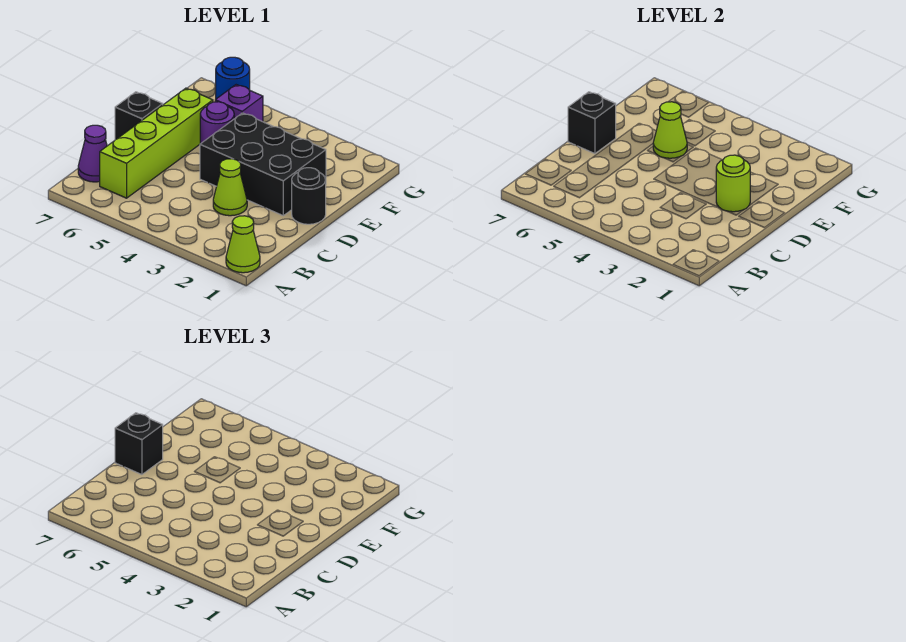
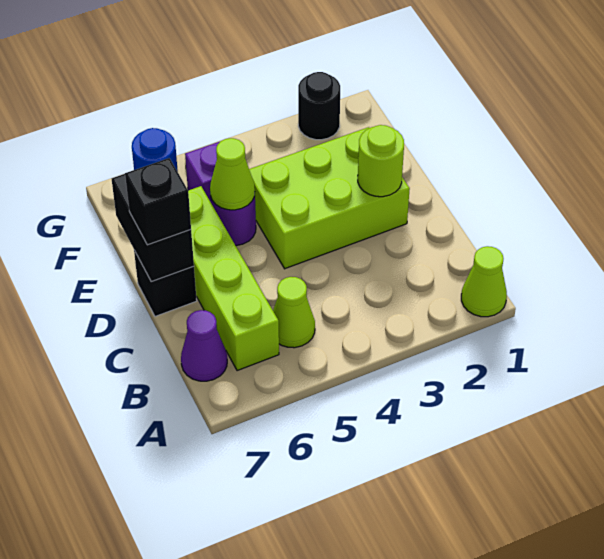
lime 1x1 cone [213,159,247,216] -> lime 1x1 cone moved to [273,277,315,348]
black 1x1 round brick [292,168,326,224] -> black 1x1 round brick moved to [298,72,340,140]
black 2x3 brick [200,113,326,216] -> lime 2x3 brick [249,127,410,269]
black 1x1 brick [568,92,616,154] -> black 1x2 brick [112,174,194,282]

